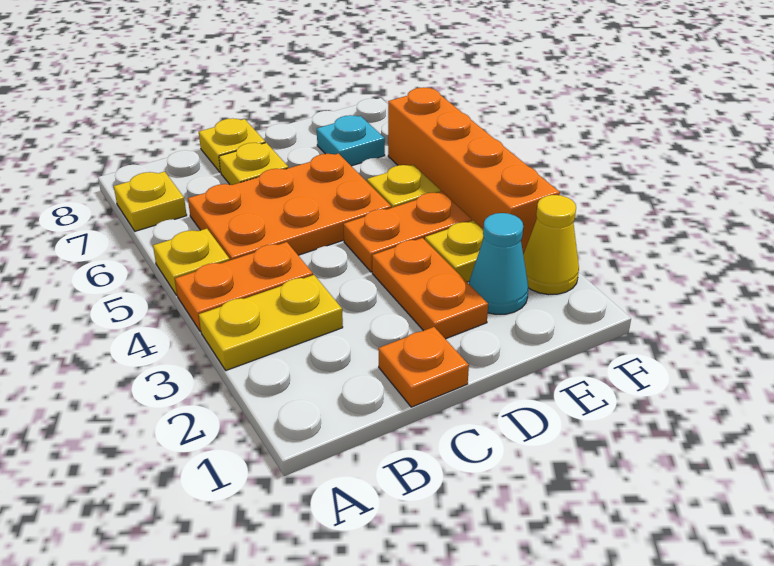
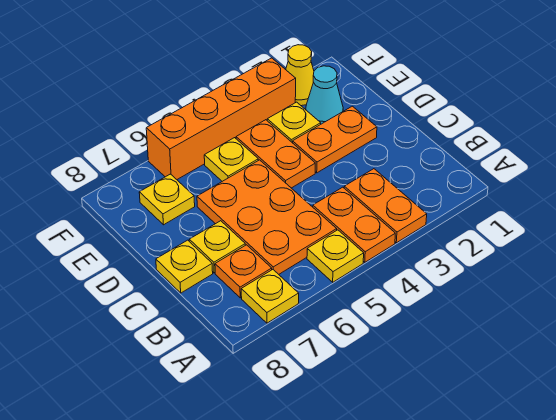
yellow 1x2 plate [199,275,343,370] -> orange 1x2 plate [344,169,427,243]
orange 1x1 plate [378,327,469,407] -> orange 1x1 plate moved to [215,245,272,298]
cyan 1x1 plate [317,115,385,166] -> yellow 1x1 plate [139,174,195,225]

